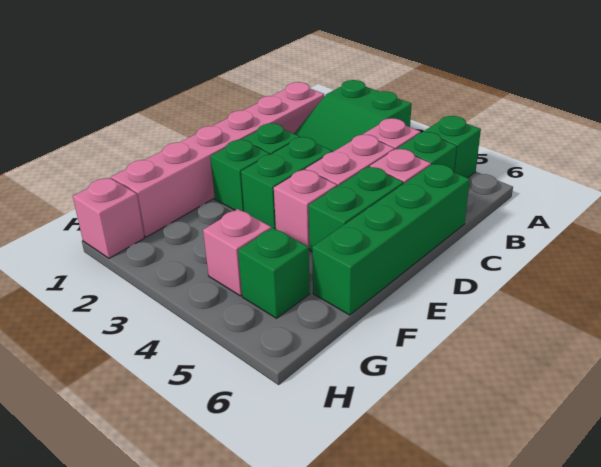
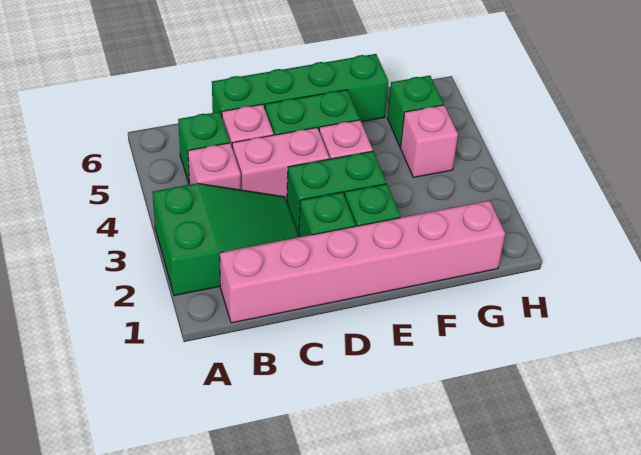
green 1x1 brick [424,116,481,178] -> none
pink 1x1 brick [73,178,144,258] -> none

